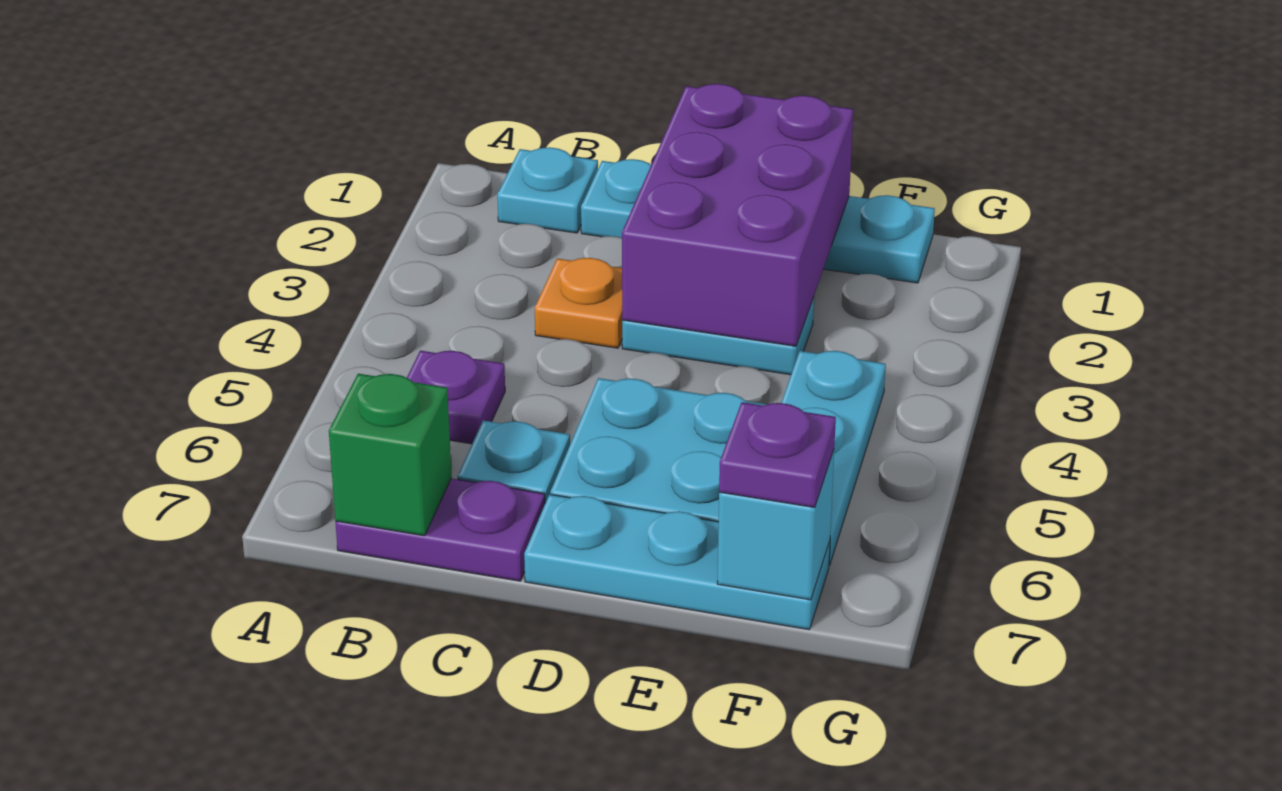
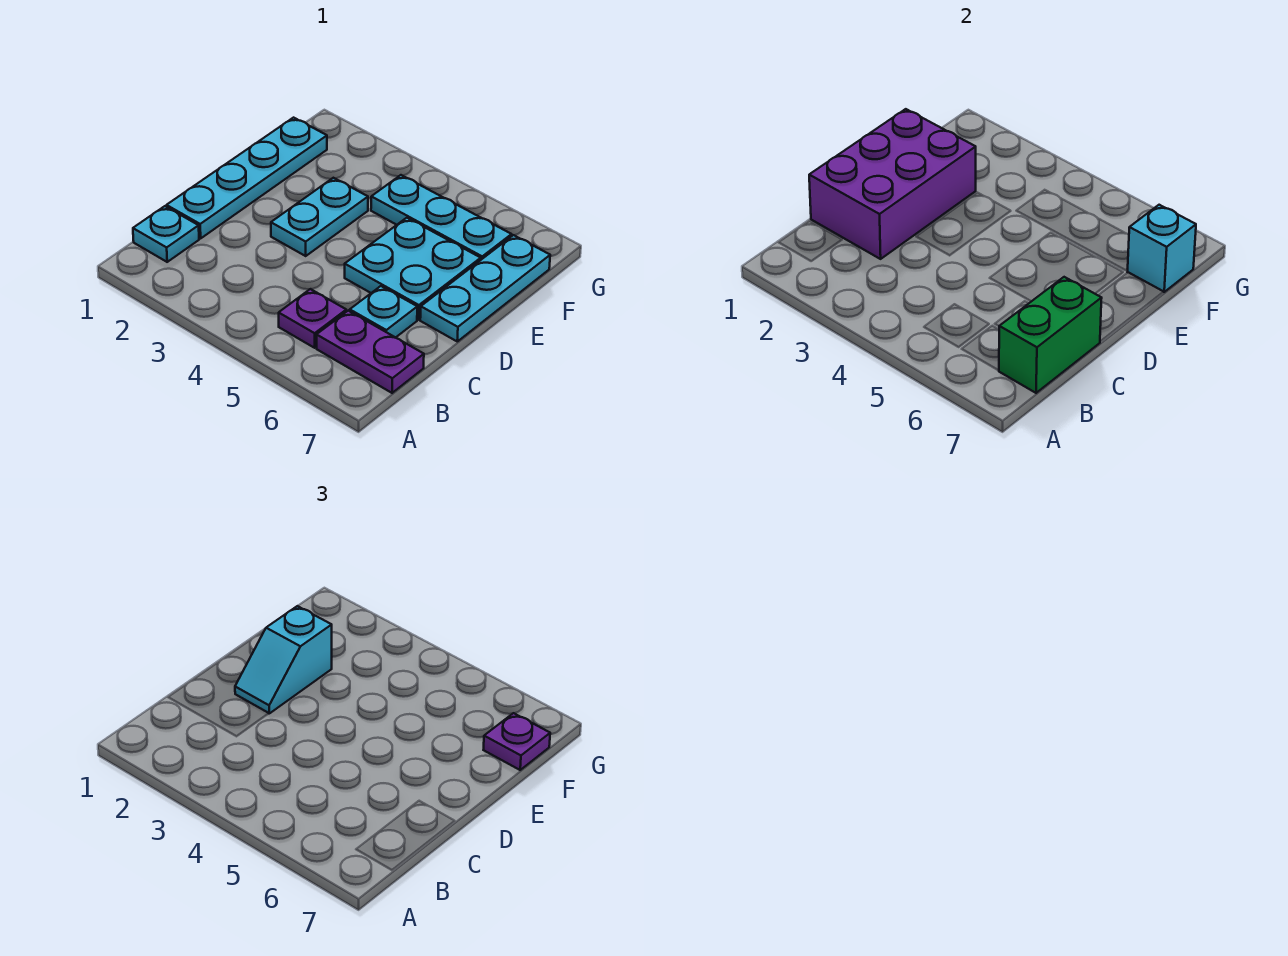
purple 1x2 plate [335,478,545,581] -> purple 1x2 plate turned to [317,311,424,393]
green 1x1 brick [329,374,452,536] -> green 1x2 brick [999,277,1102,393]
orange 1x1 plate [535,258,623,348] -> none
purple 2x3 brick [622,84,853,346] -> purple 2x3 brick turned to [809,109,976,259]
none -> cyan 1x2 slope [235,606,332,713]

